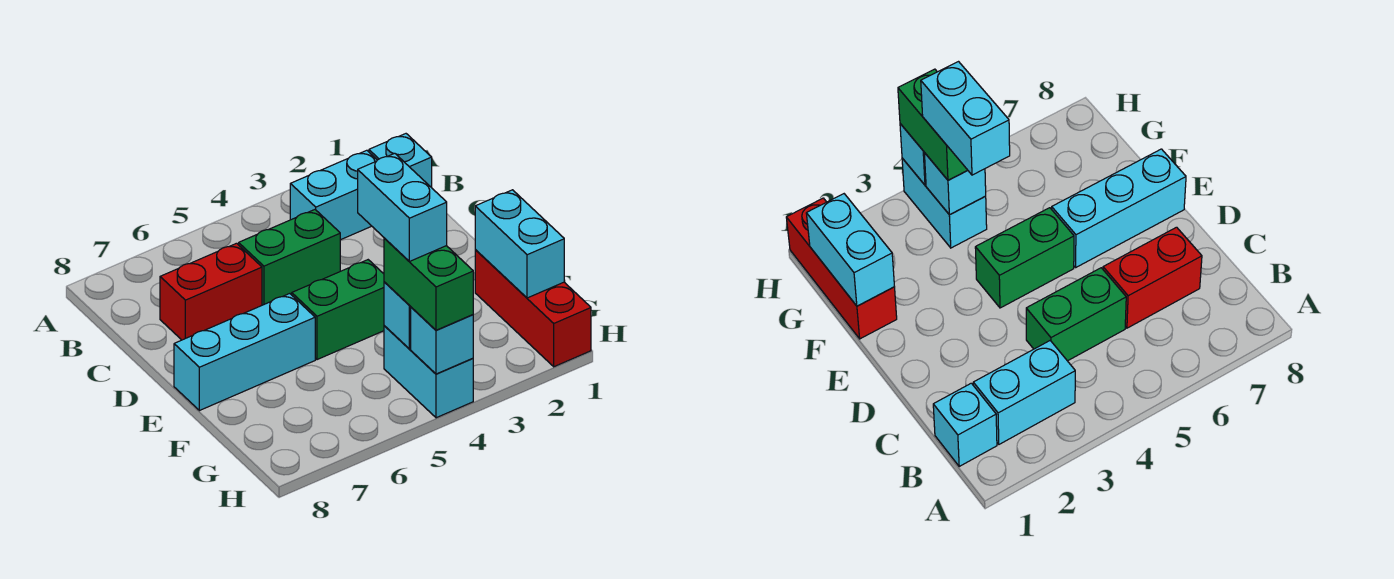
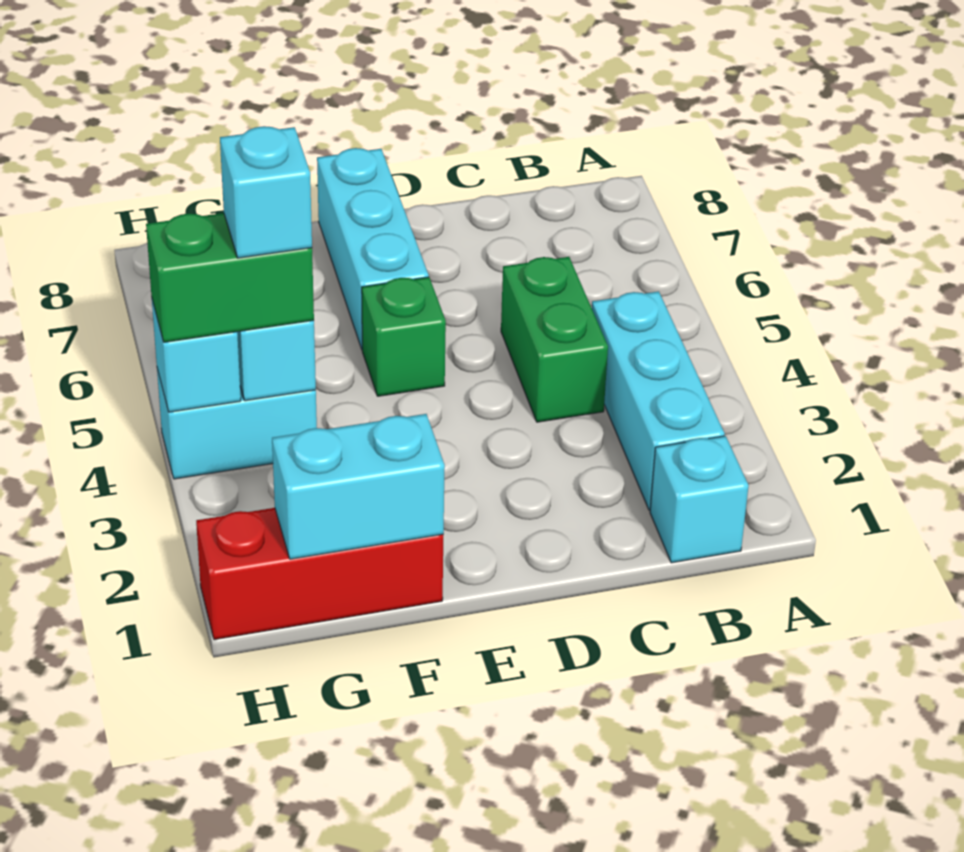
cyan 1x2 brick [290,150,377,240] -> cyan 1x3 brick [592,291,725,510]
red 1x2 brick [160,243,262,340] -> none
green 1x2 brick [292,260,384,360] -> green 1x1 brick [362,277,446,396]
cyan 1x2 brick [358,153,447,261] -> cyan 1x1 brick [220,126,312,258]

